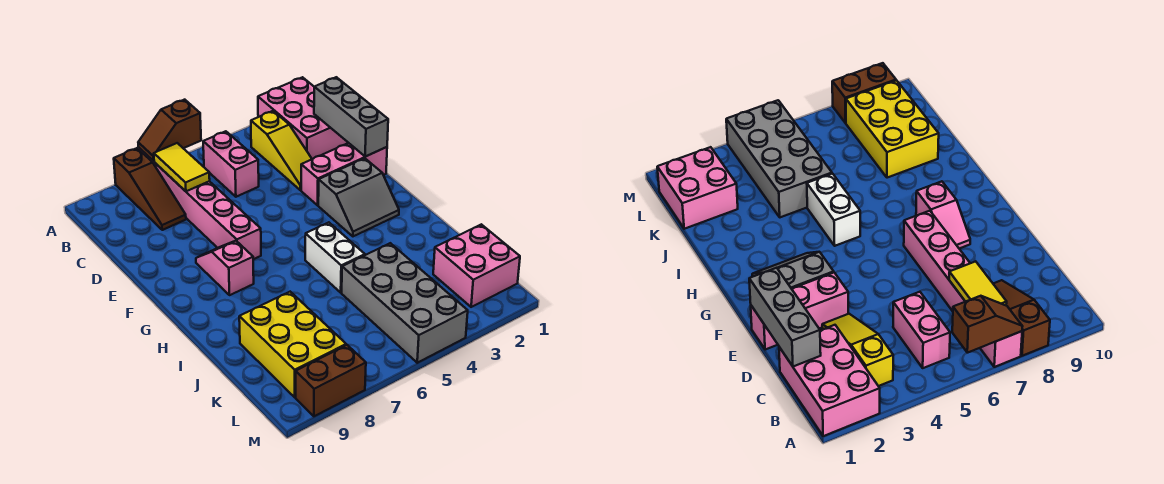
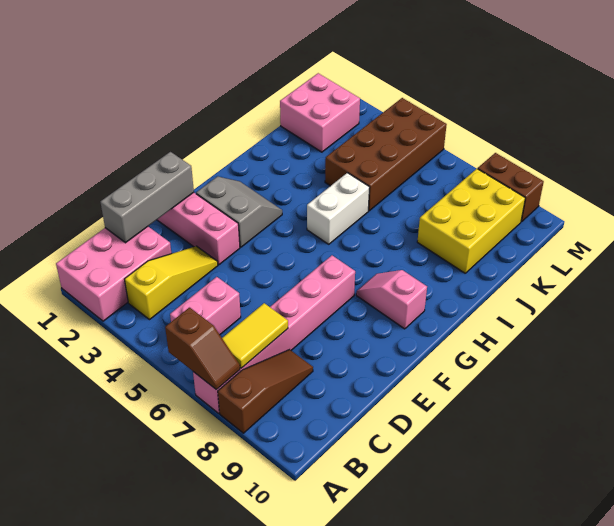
pink 1x2 slope [196,241,254,295] -> pink 1x2 slope turned to [356,270,427,329]
grey 2x4 brick [342,243,468,363] -> brown 2x4 brick [325,98,447,211]

